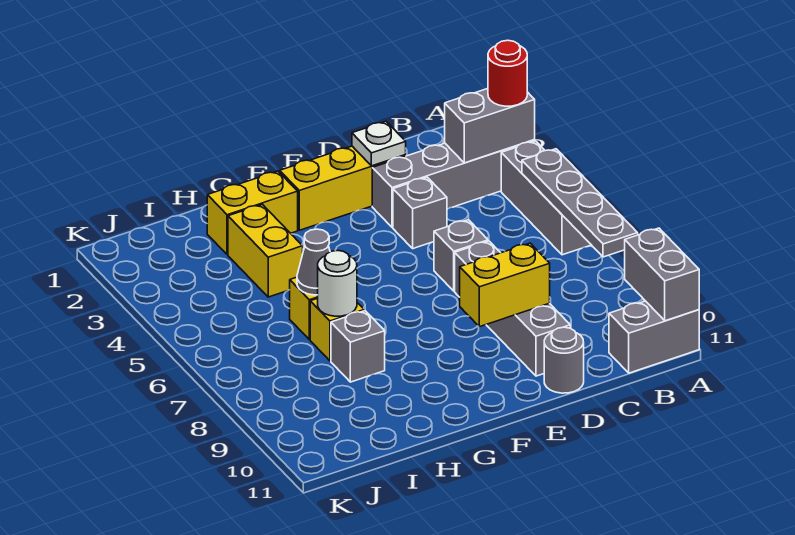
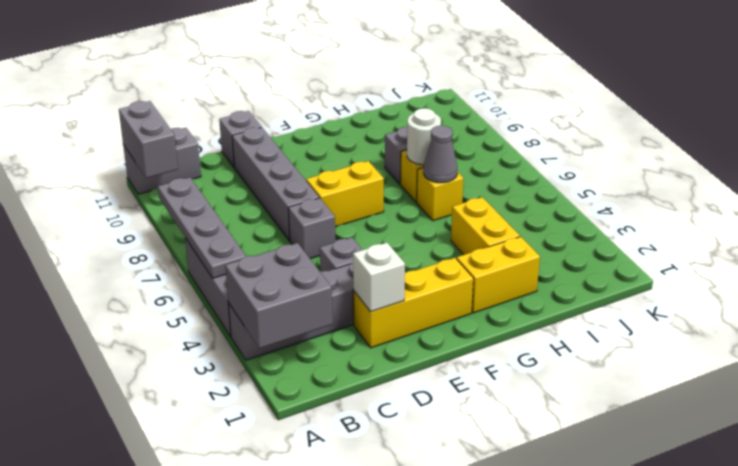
grey 1x2 brick [445,89,535,163] -> grey 2x2 brick [225,243,332,348]
red 1x1 round brick [488,40,527,106] -> none
white 1x1 plate [352,121,406,166] -> white 1x1 brick [353,243,405,312]
yellow 1x2 brick [460,243,550,327] -> yellow 1x2 brick moved to [306,161,384,227]
grey 1x1 round brick [544,327,584,393] -> grey 1x1 brick [219,111,261,167]

